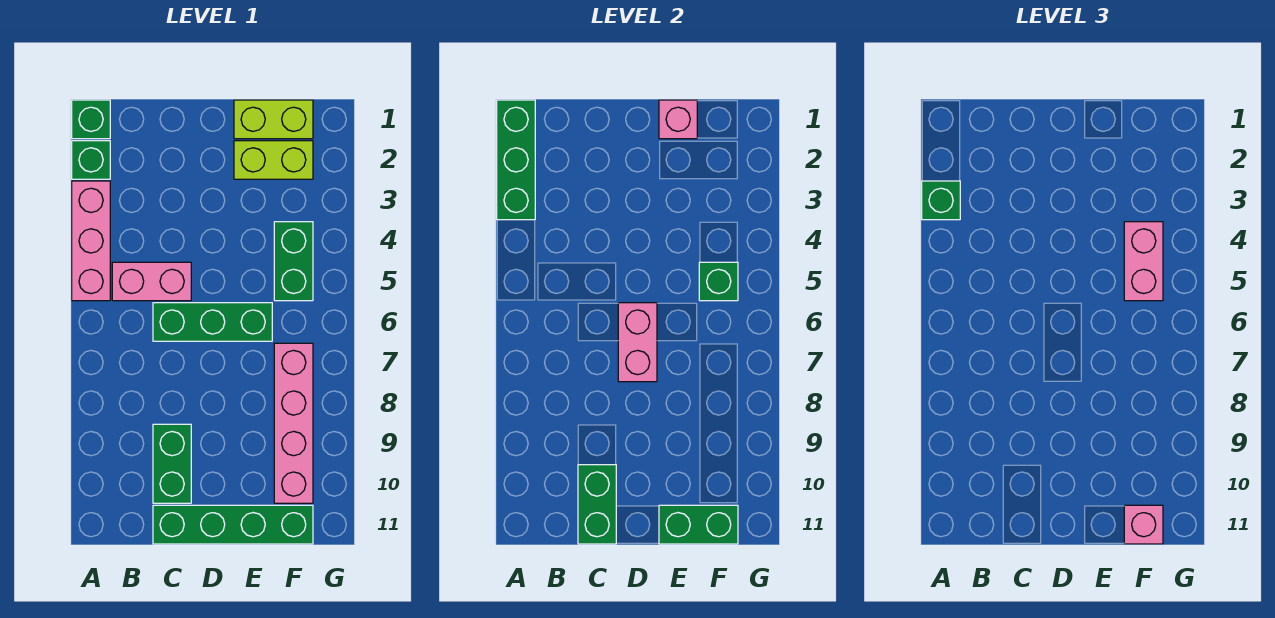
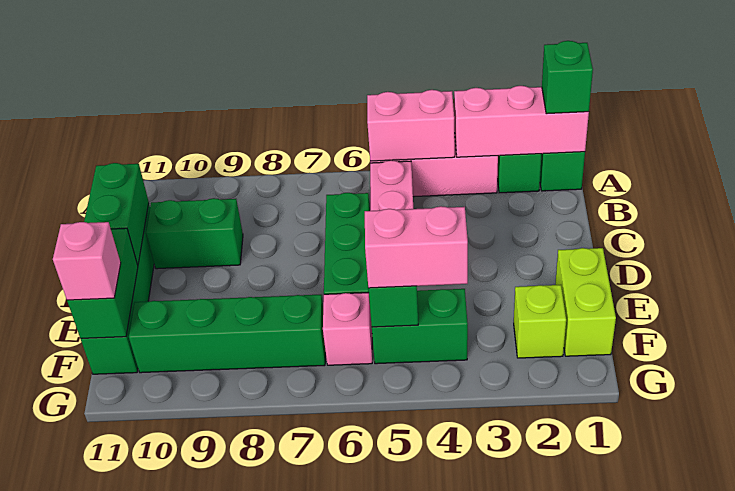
green 1x3 brick [497,100,535,220] -> pink 1x3 brick [454,86,589,157]
green 1x1 brick [922,181,960,220] -> green 1x1 brick moved to [542,41,593,114]
green 1x2 brick [578,465,616,544] -> green 1x2 brick turned to [84,163,149,265]
pink 1x2 brick [618,303,657,382] -> pink 1x2 brick moved to [367,90,455,161]
pink 1x1 brick [659,100,697,139] -> pink 1x1 brick moved to [323,293,372,365]
lime 1x2 brick [234,141,313,179] -> lime 1x1 brick [514,285,566,358]
pink 1x4 brick [274,343,313,503] -> green 1x4 brick [129,295,325,373]

